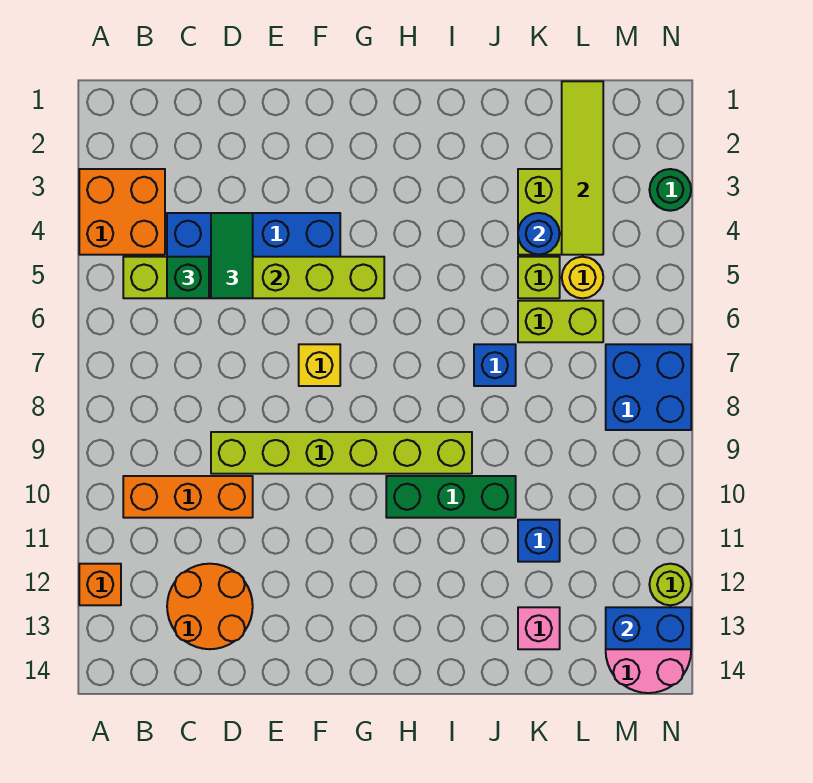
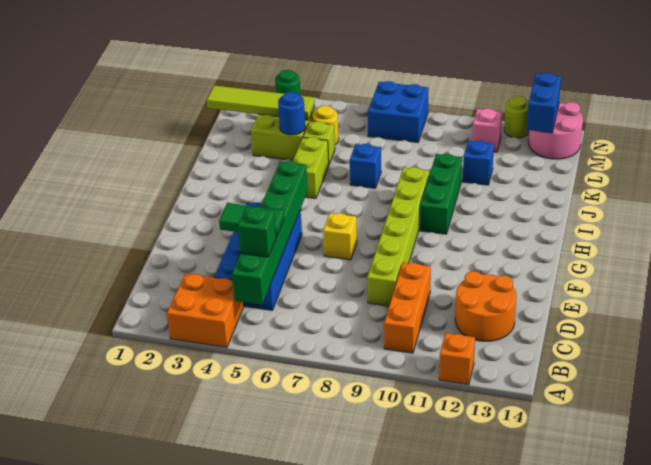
lime 1x6 brick [123,257,384,298] -> green 1x6 brick [232,161,308,305]
lime 1x2 brick [518,301,603,342] -> lime 1x2 brick moved to [293,137,329,198]
pink 1x1 brick [518,607,560,649] -> pink 1x1 brick moved to [472,109,502,152]

